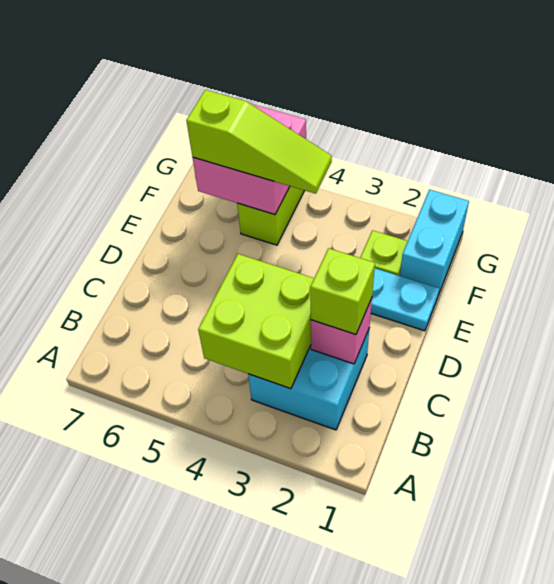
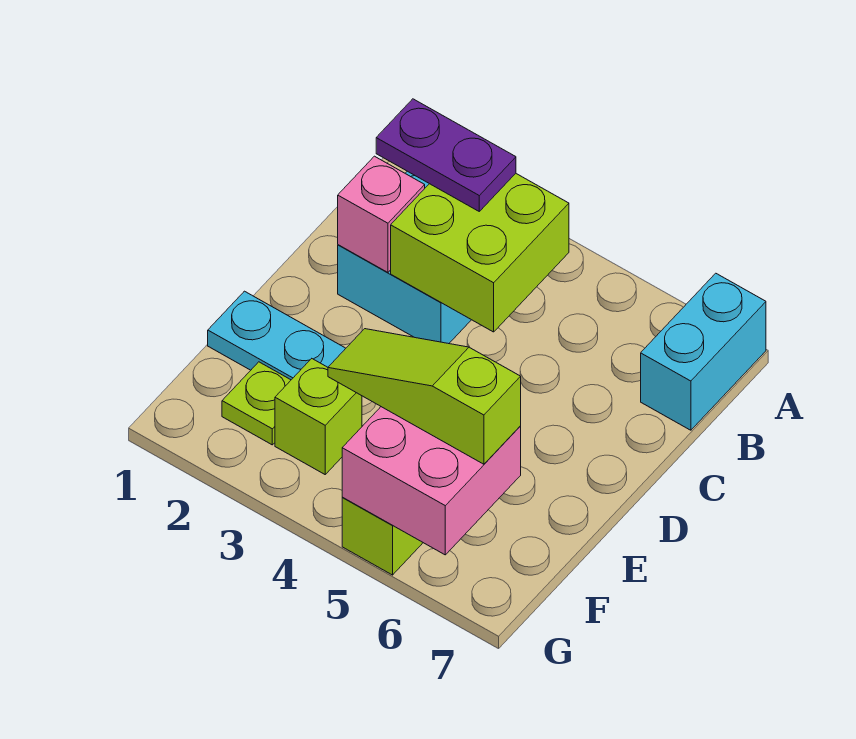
none -> purple 1x2 plate [376,99,516,211]
lime 1x1 brick [310,248,375,335] -> lime 1x1 brick moved to [275,359,362,474]
cyan 1x2 brick [400,190,469,295] -> cyan 1x2 brick moved to [641,273,766,430]

